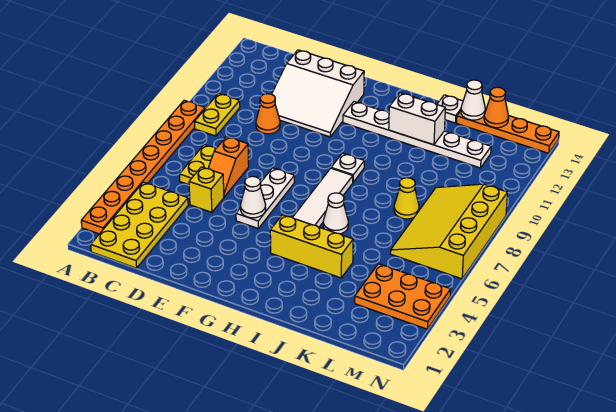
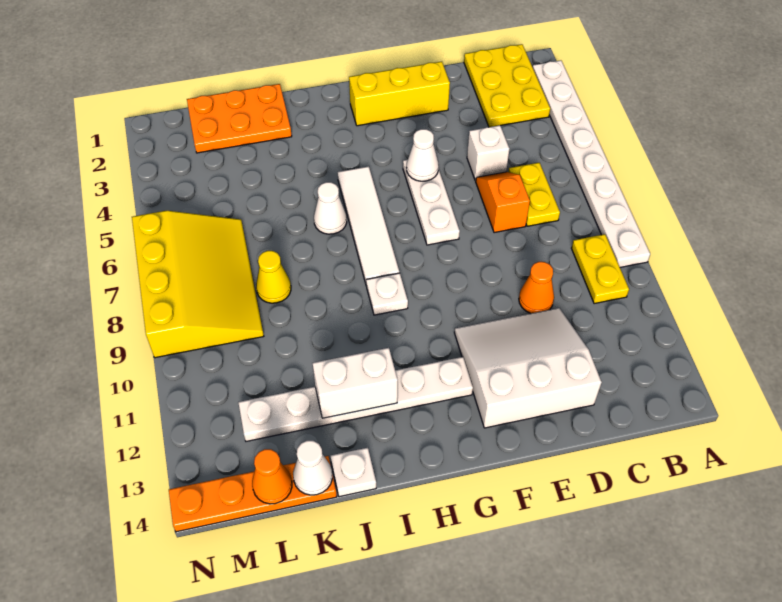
orange 1x8 plate [81,100,205,234] -> white 1x8 plate [533,60,650,267]
yellow 2x4 plate [91,182,188,268] -> yellow 2x3 plate [464,44,550,127]
yellow 1x1 brick [189,167,224,212] -> white 1x1 brick [467,125,509,181]
yellow 1x3 brick [270,215,353,278] -> yellow 1x3 brick moved to [349,62,450,126]
orange 2x3 plate [355,264,451,329] -> orange 2x3 plate moved to [187,84,292,153]

